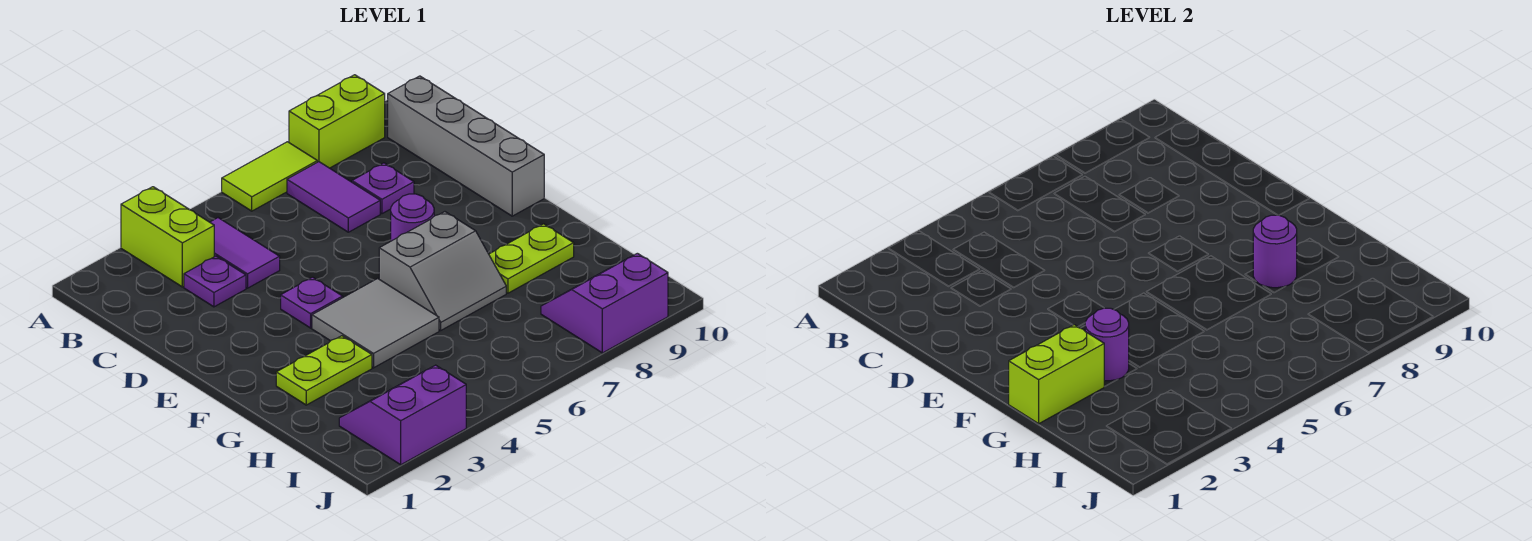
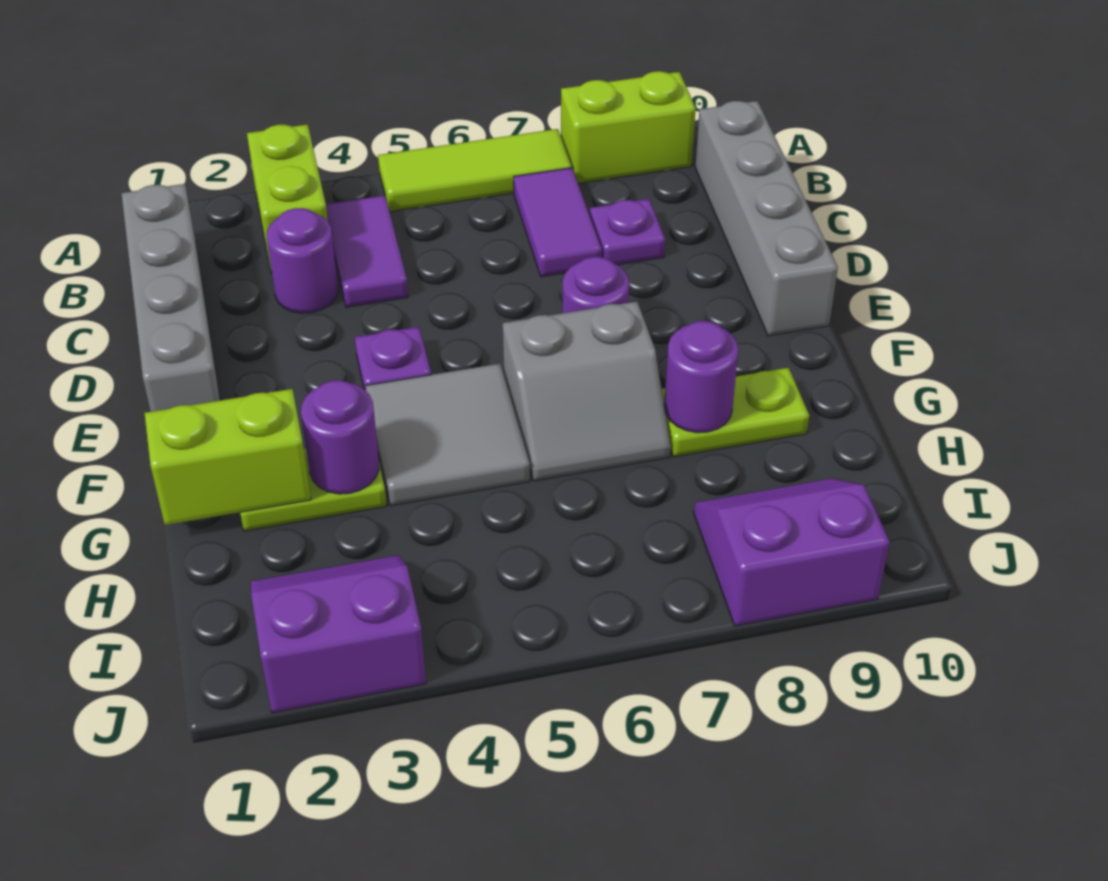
lime 1x2 tile [222,142,317,211] -> lime 1x3 tile [378,129,571,212]
none -> grey 1x4 brick [121,184,220,412]
purple 1x1 plate [184,256,246,307] -> purple 1x1 round brick [267,208,338,313]

